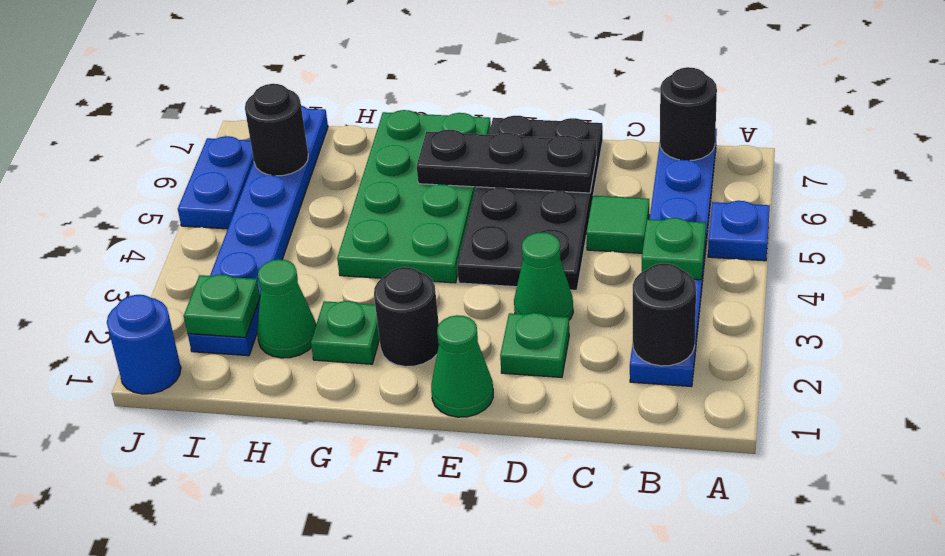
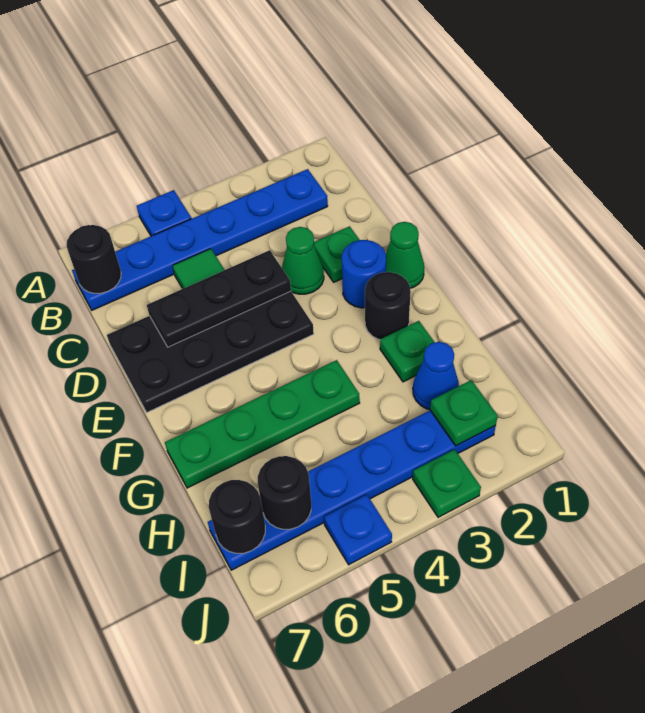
black 1x1 round brick [633,263,696,366] -> black 1x1 round brick moved to [209,480,265,554]
green 1x1 plate [642,218,706,280] -> green 1x1 plate moved to [413,449,481,517]
black 1x3 plate [417,129,596,193] -> black 1x3 plate turned to [147,250,291,347]
green 2x4 plate [337,110,491,283] -> green 1x4 plate [165,360,360,488]
green 1x1 cone [257,259,316,358] -> blue 1x1 cone [413,342,459,410]
blue 1x1 round brick [107,295,181,394] -> blue 1x1 round brick moved to [342,240,386,308]
blue 1x2 plate [178,136,254,229] -> blue 1x1 plate [324,495,392,565]

